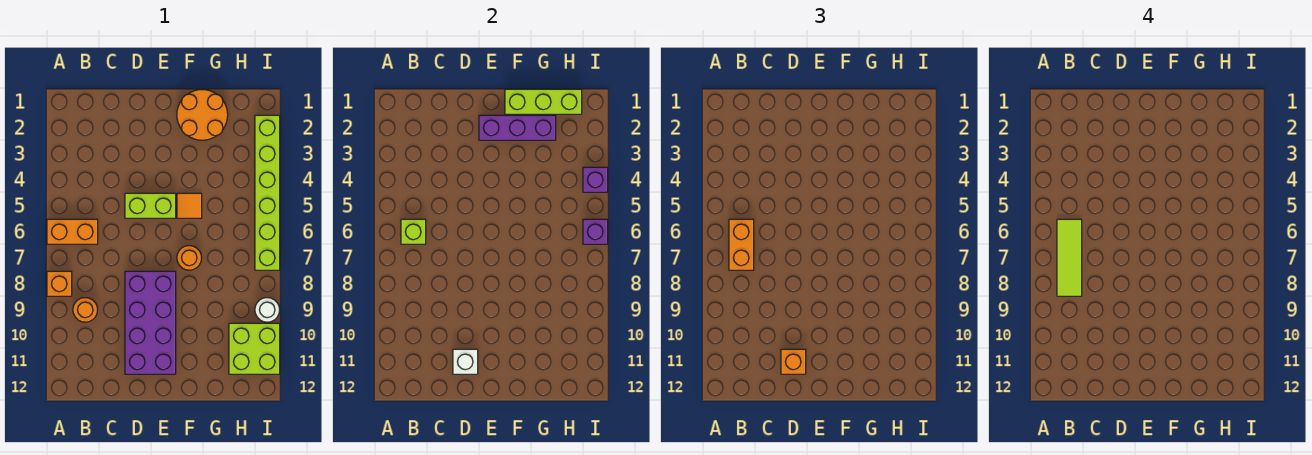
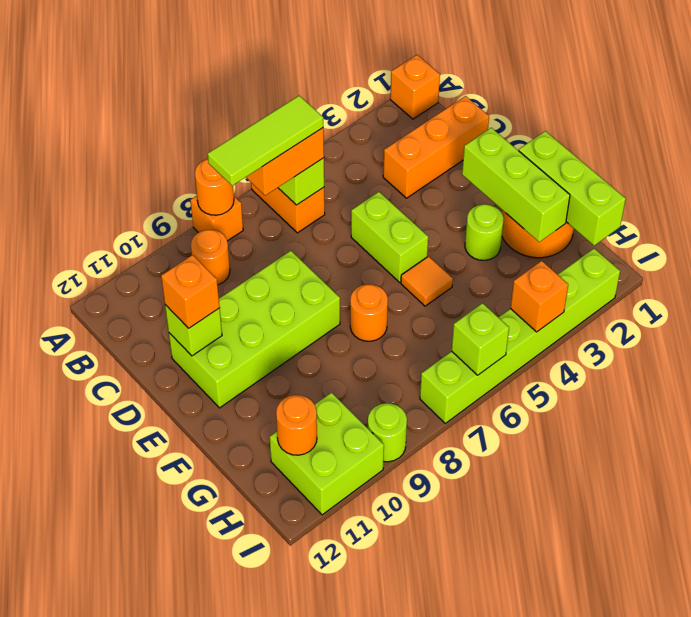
none -> orange 1x1 brick [390,55,440,119]
none -> orange 1x1 round brick [195,159,234,215]
none -> orange 1x3 brick [383,96,489,198]
purple 2x4 brick [125,271,176,374] -> lime 2x4 brick [169,251,340,408]
white 1x1 brick [453,349,478,374] -> lime 1x1 brick [165,305,222,356]
purple 1x3 brick [479,115,556,140] -> lime 1x3 brick [462,128,570,242]
none -> lime 1x1 round brick [465,204,504,260]
none -> orange 1x1 round brick [276,395,317,455]
purple 1x1 brick [583,167,608,192] -> orange 1x1 brick [510,261,568,332]
purple 1x1 brick [583,219,608,244] -> lime 1x1 brick [452,303,509,375]
white 1x1 round brick [255,298,280,322] -> lime 1x1 round brick [368,403,407,462]

